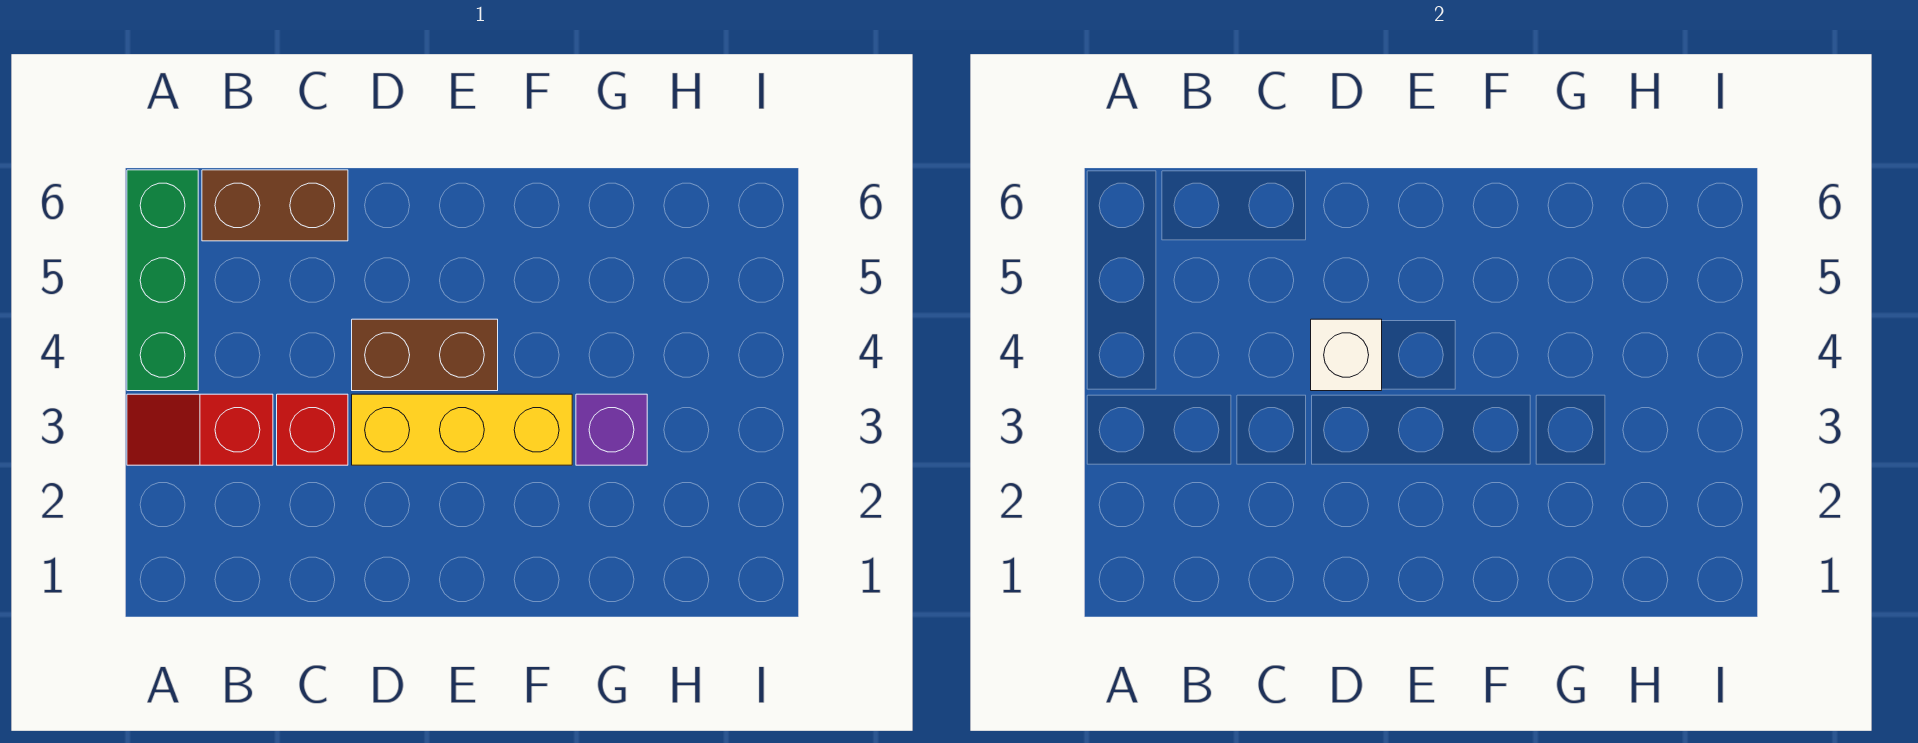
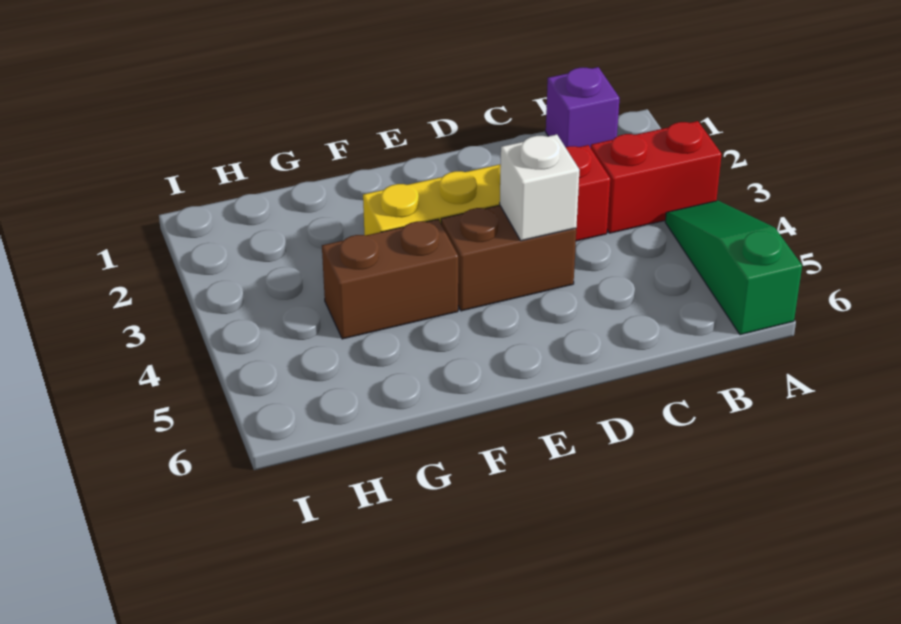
red 1x2 slope [127,394,273,465] -> red 1x2 brick [591,121,722,233]
green 1x3 brick [127,170,198,391] -> green 1x3 slope [665,201,802,335]
brown 1x2 brick [202,170,348,241] -> brown 1x2 brick moved to [322,219,458,339]
purple 1x1 brick [576,394,647,465] -> purple 1x1 brick moved to [546,67,619,148]

